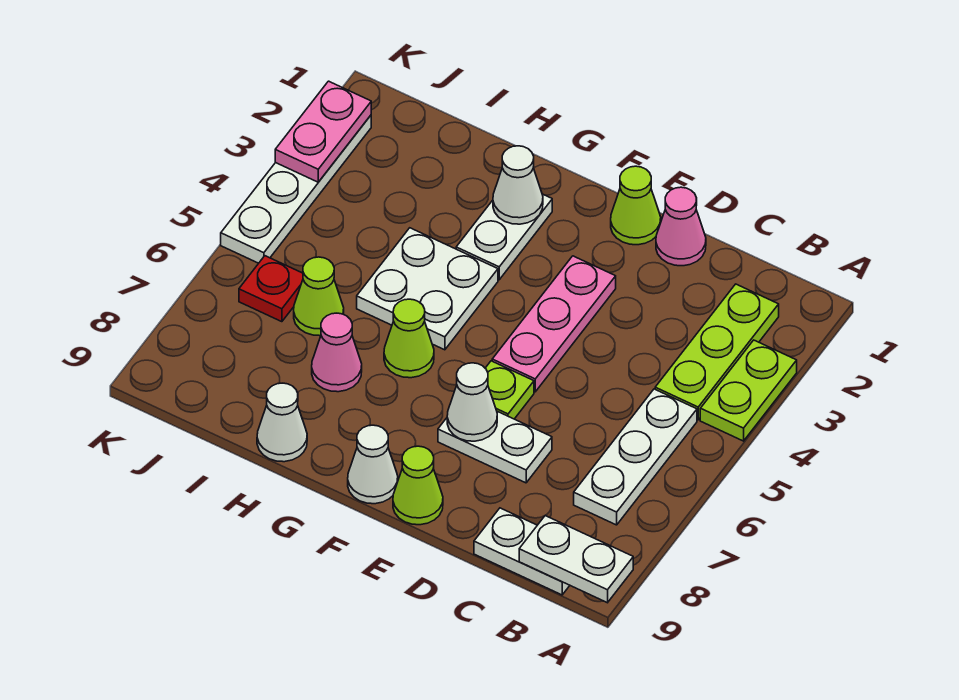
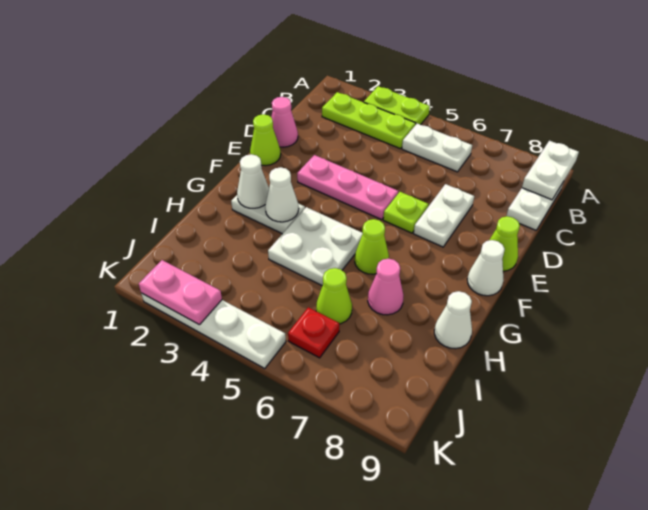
white 1x3 plate [574,389,697,525] -> white 1x2 plate [402,124,472,172]
white 1x1 cone [447,363,497,441] -> white 1x1 cone moved to [265,167,299,222]

